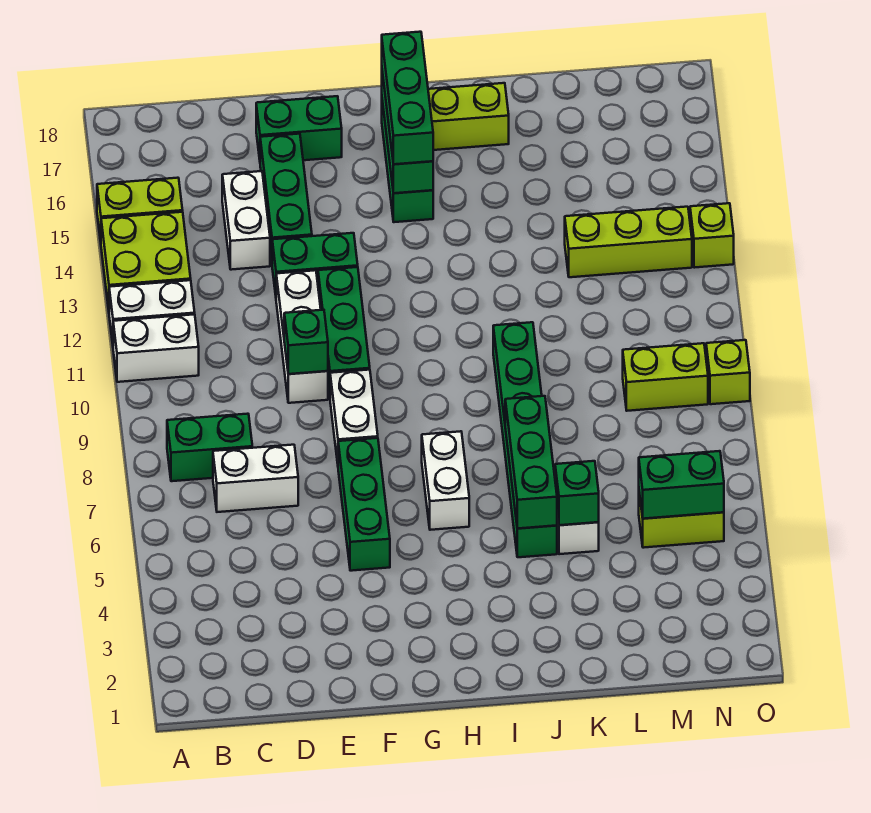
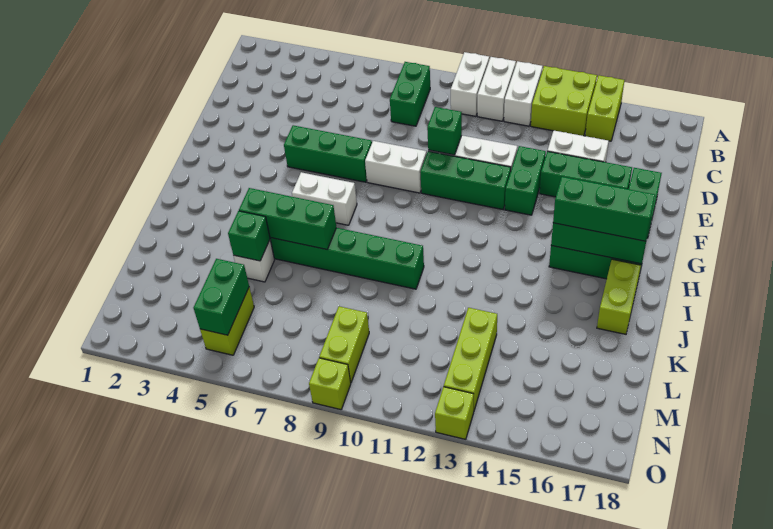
white 1x2 brick [213,445,298,512] -> white 1x2 brick moved to [451,52,489,116]

